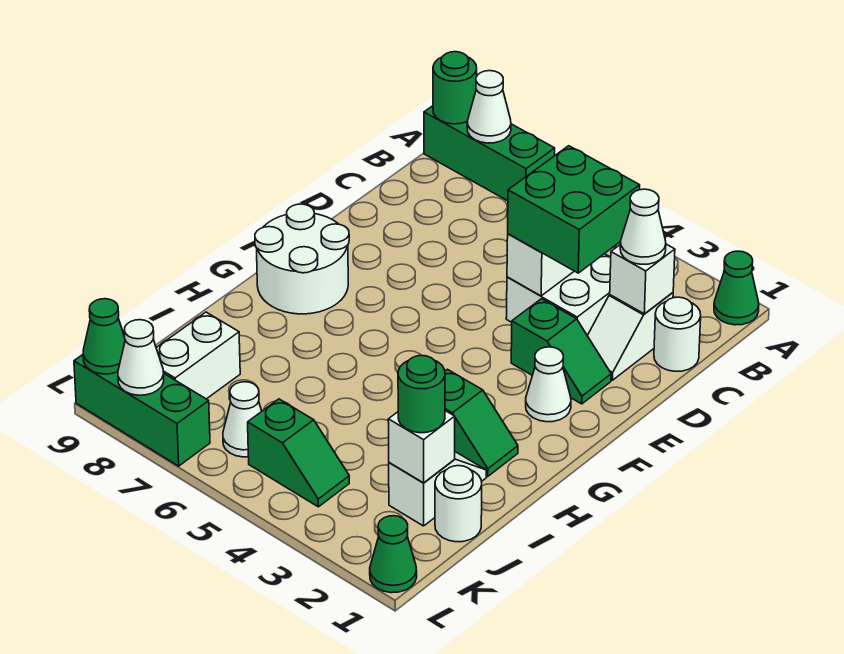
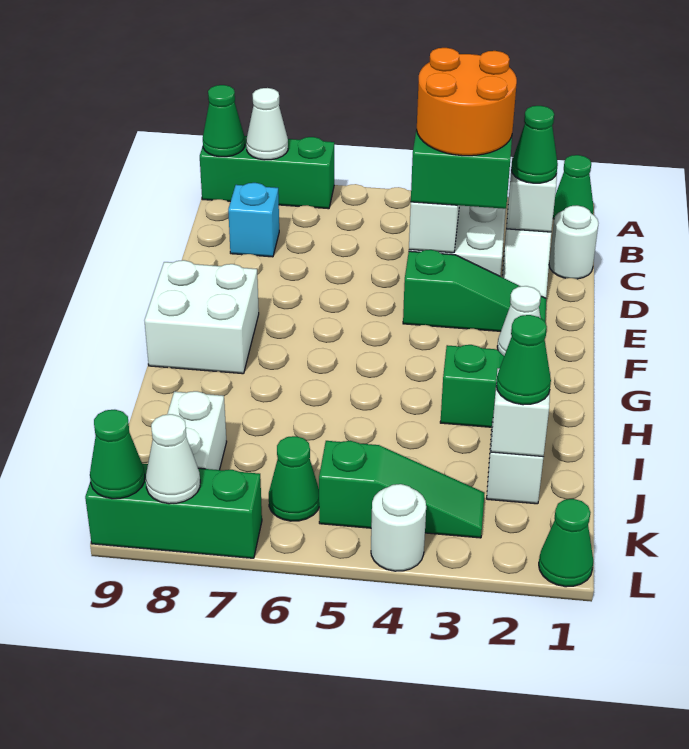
green 1x1 round brick [433,52,477,124] -> green 1x1 cone [203,85,245,157]
white 1x1 cone [620,189,666,264] -> green 1x1 cone [511,106,558,183]
none -> orange 2x2 round brick [417,48,517,156]
none -> cyan 1x1 brick [228,183,279,257]
green 1x2 slope [511,299,611,404] -> green 1x3 slope [403,250,546,331]
white 2x2 round brick [255,204,349,314] -> white 2x2 brick [144,260,259,374]
white 1x1 round brick [435,466,482,542] -> white 1x1 round brick moved to [371,484,426,571]
green 1x1 round brick [398,355,445,433] -> green 1x1 cone [496,315,551,405]
green 1x2 slope [248,399,349,507] -> green 1x3 slope [319,441,485,538]
white 1x1 cone [223,382,262,457] -> green 1x1 cone [269,436,319,521]

